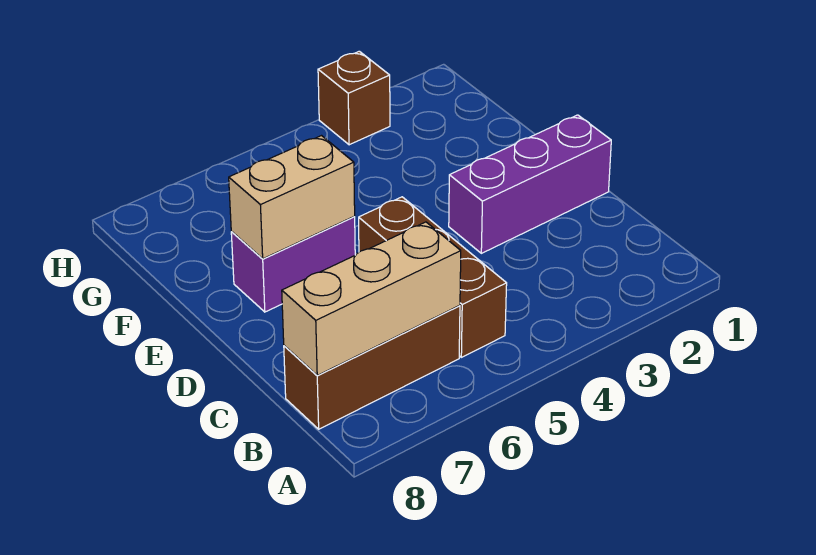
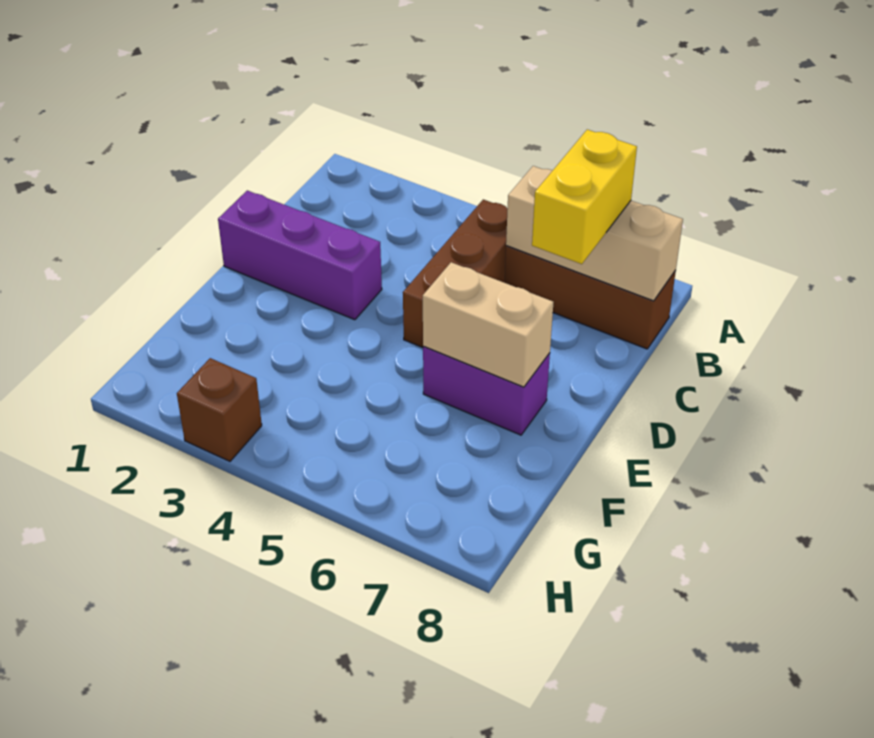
none -> yellow 1x2 brick [532,130,637,264]

